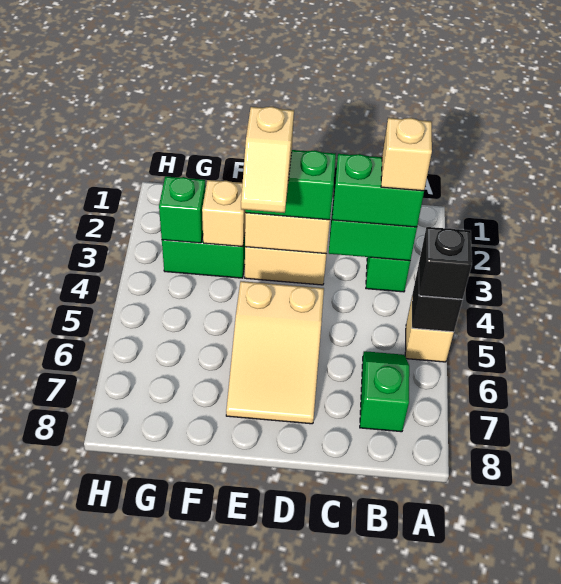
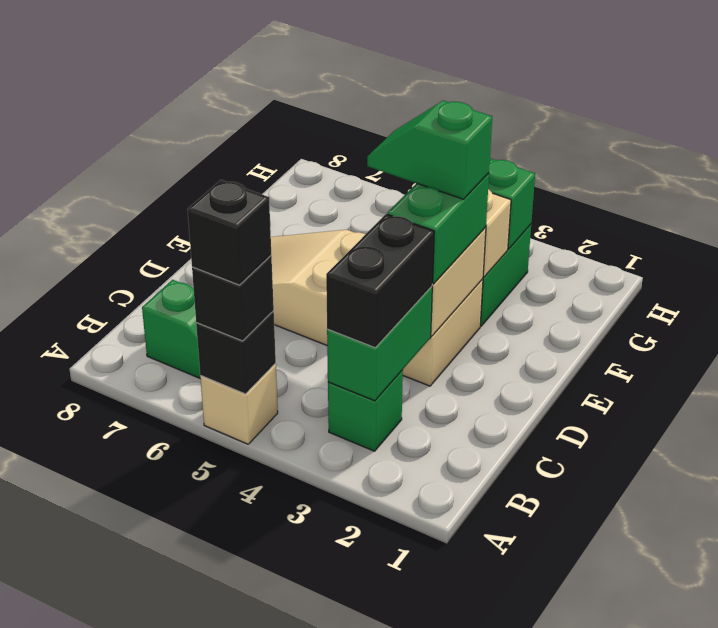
none -> black 1x1 brick [188,180,271,285]
green 1x2 brick [332,154,424,227] -> black 1x2 brick [326,214,434,348]
tan 1x1 brick [381,118,432,191] -> none
tan 1x2 slope [241,107,294,213] -> green 1x2 slope [367,101,492,199]

